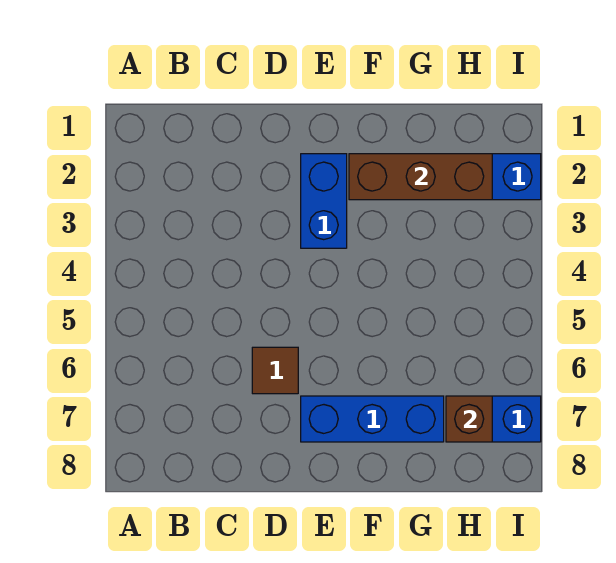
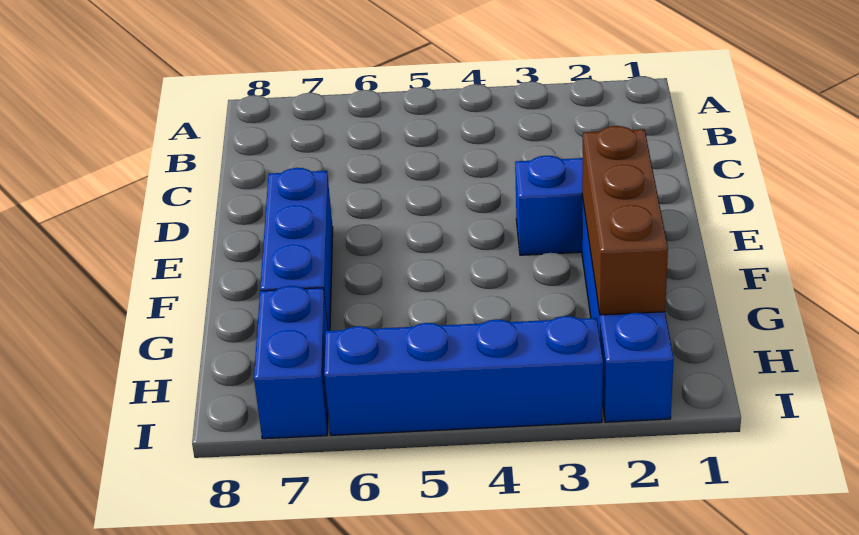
brown 1x1 tile [252,347,298,394] -> none
brown 1x1 brick [446,396,492,442] -> none
none -> blue 1x4 brick [324,316,603,435]

